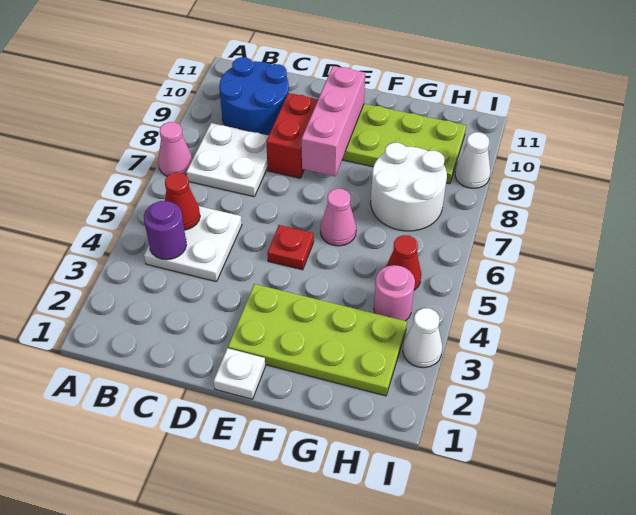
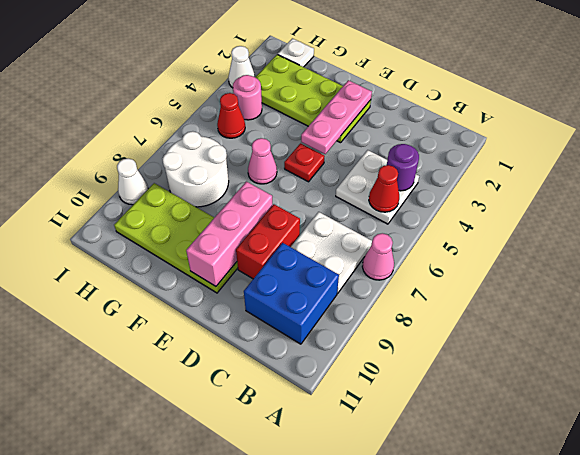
blue 2x2 round brick [219,57,289,136] -> blue 2x2 brick [244,243,339,344]
white 1x1 plate [214,348,265,399] -> white 1x1 plate moved to [278,38,314,67]
none -> pink 1x3 plate [301,80,372,154]

